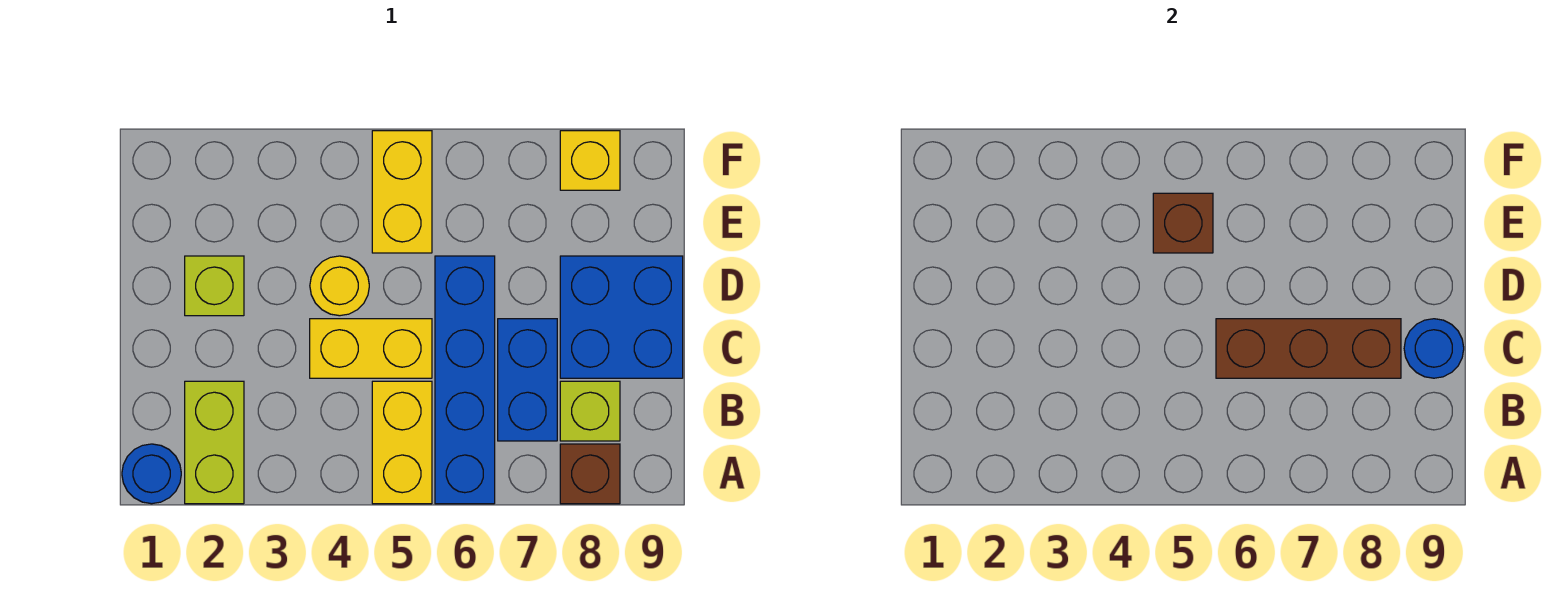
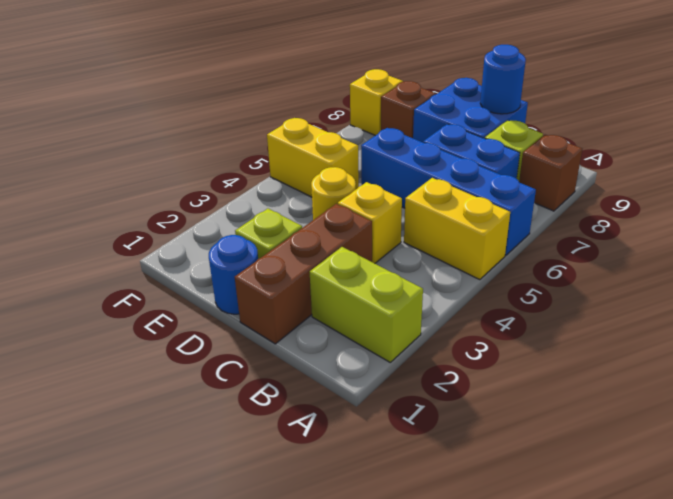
blue 1x1 round brick [122,444,181,504] -> blue 1x1 round brick moved to [209,235,258,314]
yellow 1x2 brick [310,319,432,378] -> yellow 1x1 brick [338,182,402,263]
brown 1x3 brick [1216,319,1401,378] -> brown 1x3 brick moved to [235,204,372,344]
brown 1x1 brick [1153,193,1213,253] -> brown 1x1 brick moved to [381,81,436,138]

